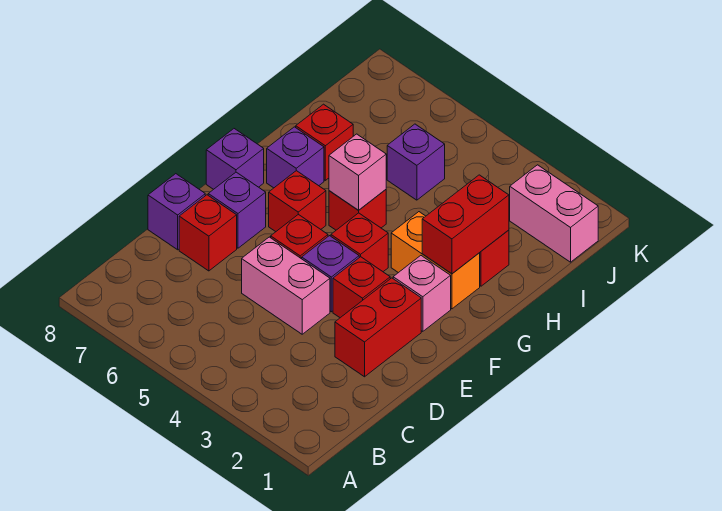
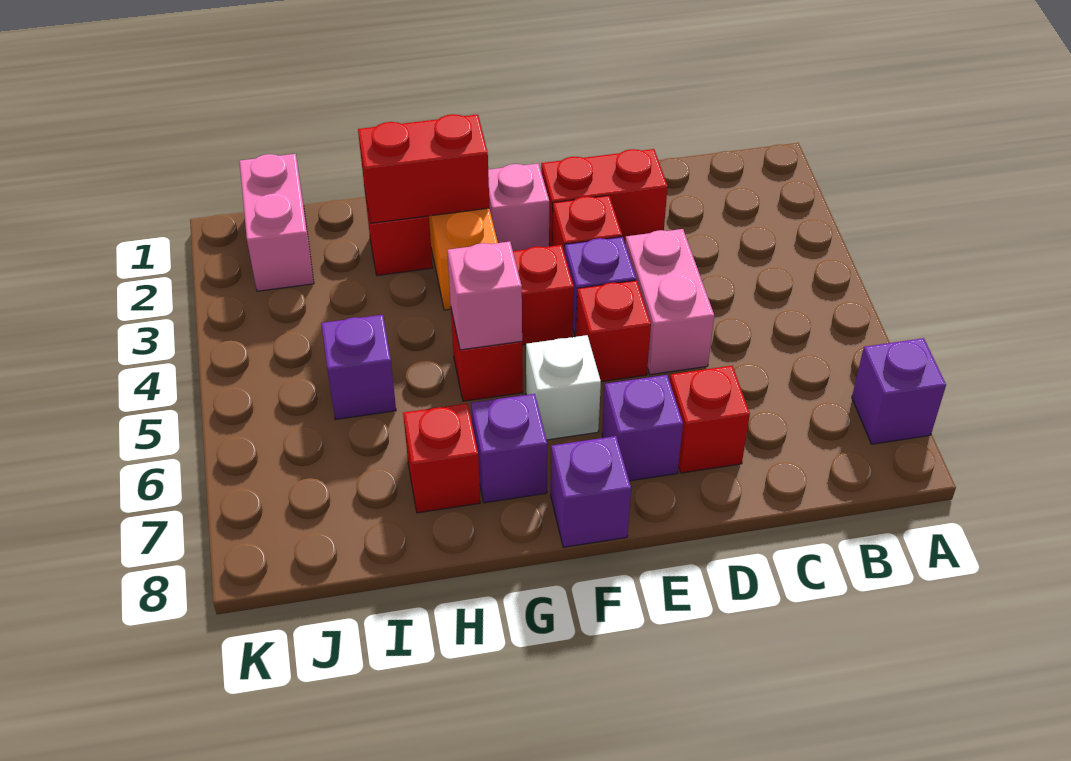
purple 1x1 brick [148,174,205,250] -> purple 1x1 brick moved to [852,338,946,444]
red 1x1 brick [269,171,326,232] -> white 1x1 brick [526,335,601,440]

